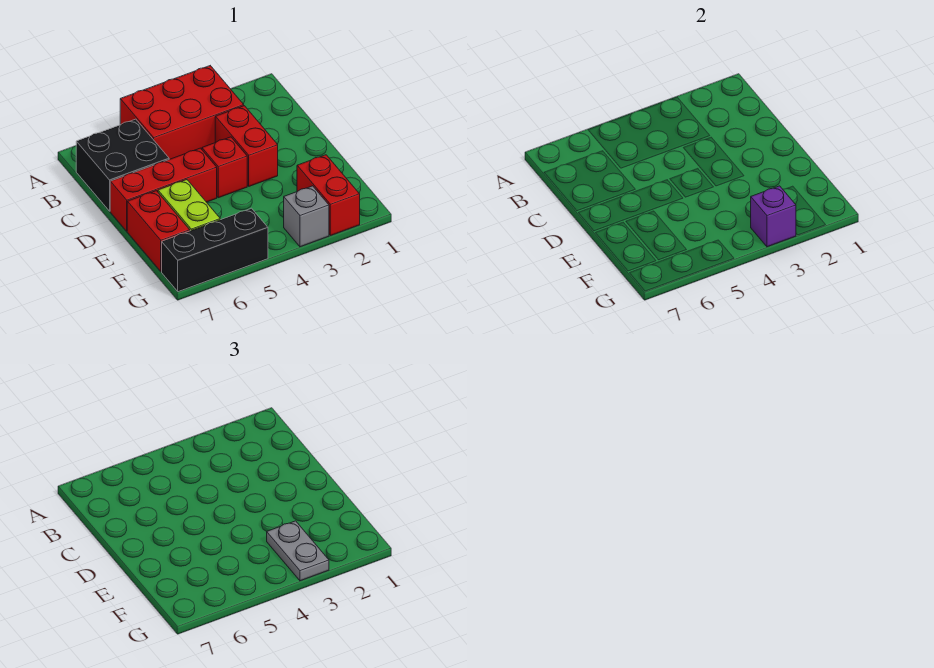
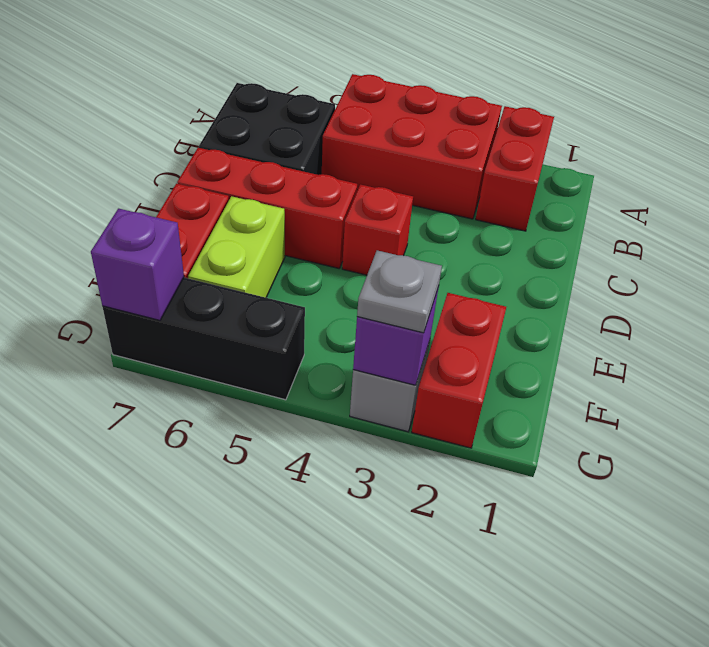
red 1x2 brick [215,106,278,186] -> red 1x2 brick moved to [476,106,554,231]
grey 1x2 plate [267,521,329,581] -> grey 1x1 plate [357,250,442,333]
none -> purple 1x1 brick [91,209,184,320]

